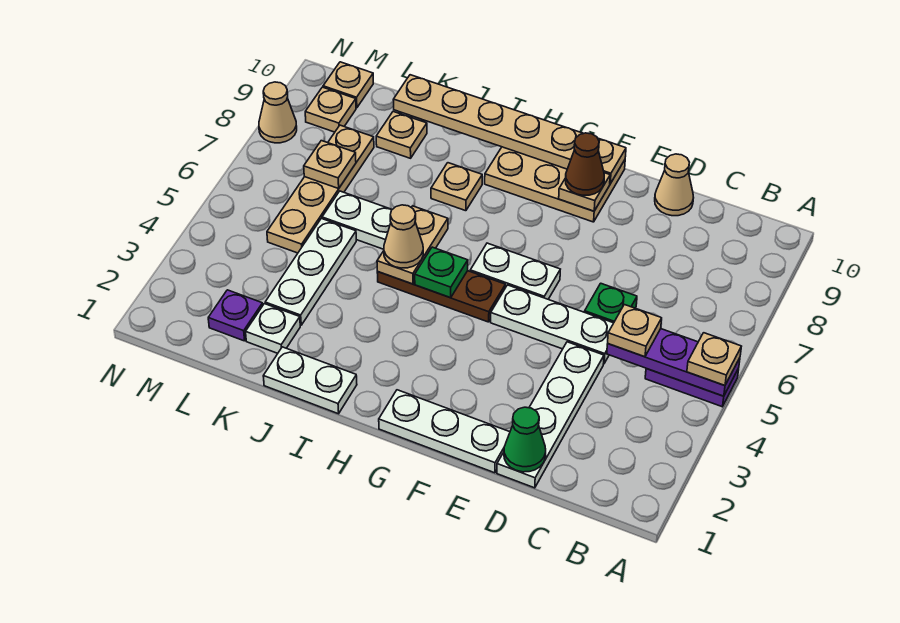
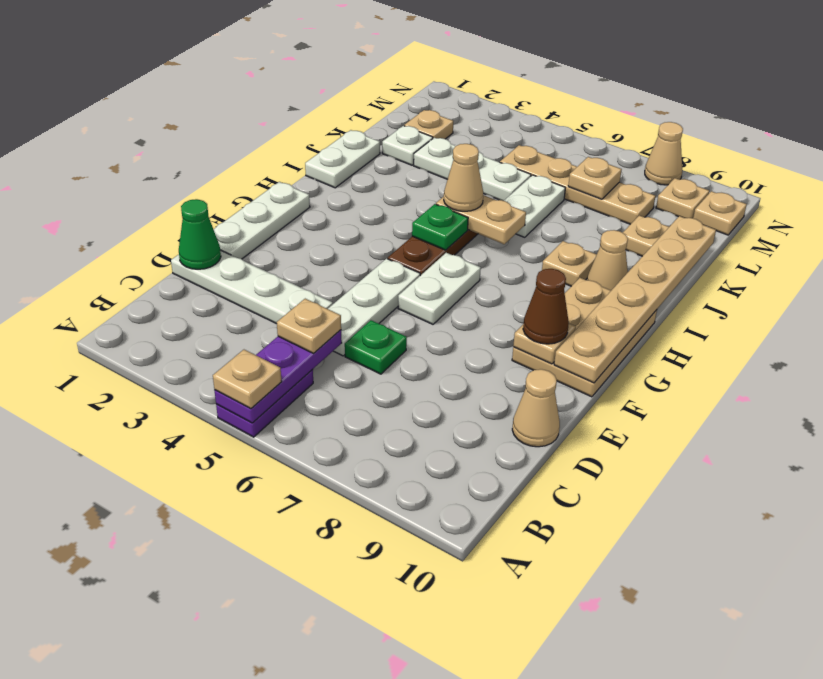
none -> tan 1x1 cone [587,230,628,290]
purple 1x1 plate [208,290,263,341] -> tan 1x1 plate [404,110,453,139]

